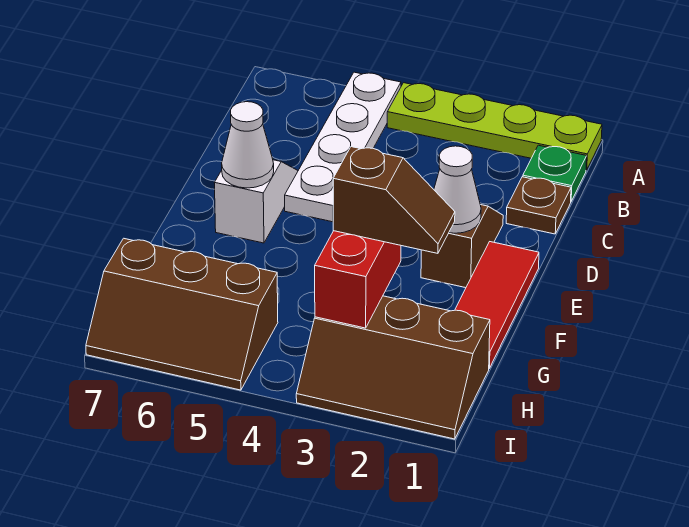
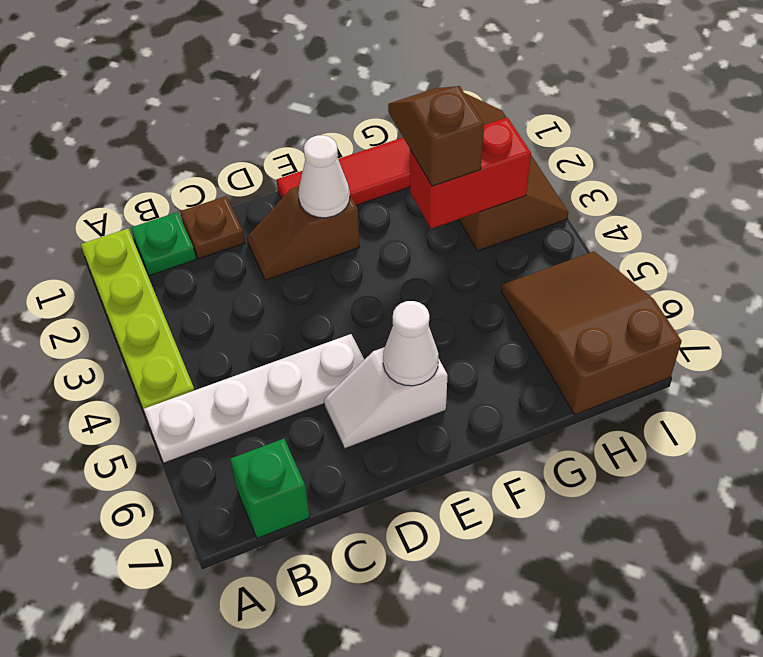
none -> green 1x1 brick [230,439,310,538]
brown 2x3 slope [86,238,278,390] -> brown 2x3 slope turned to [501,251,682,415]

